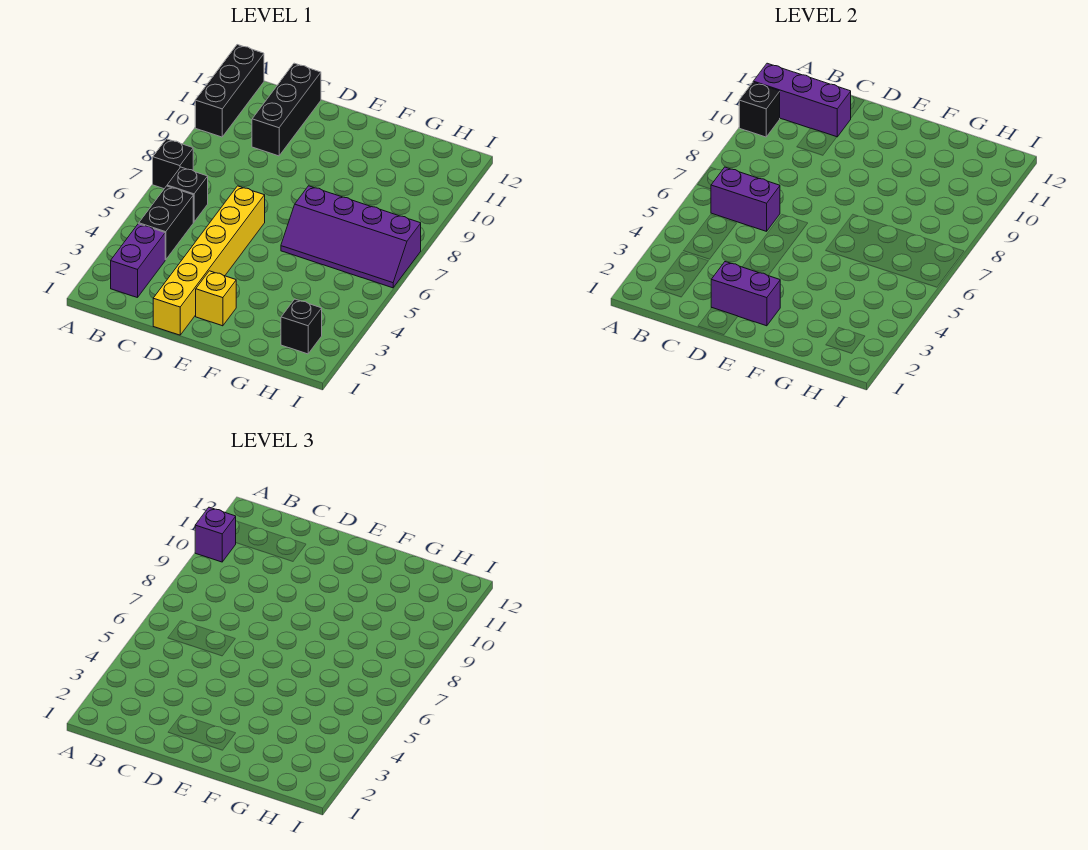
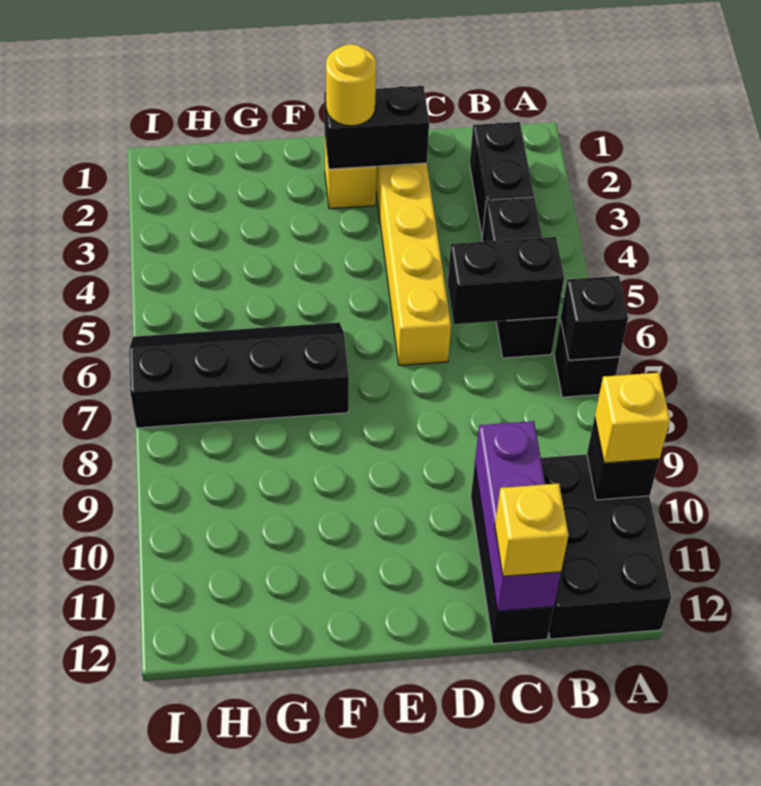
black 1x3 brick [195,45,264,137] -> black 2x3 brick [541,454,671,639]
purple 1x1 brick [195,507,236,562] -> yellow 1x1 brick [595,373,670,463]
purple 1x3 brick [753,63,851,137] -> purple 1x3 brick turned to [475,421,561,611]
purple 1x2 brick [111,224,165,298] -> black 1x2 brick [470,122,534,237]
purple 1x2 brick [711,167,780,231] -> black 1x2 brick [448,237,564,324]
none -> yellow 1x1 brick [495,483,569,576]
purple 1x2 brick [711,262,780,326] -> black 1x2 brick [324,86,429,169]
none -> yellow 1x1 round brick [326,44,376,126]
purple 2x4 slope [281,186,421,288] -> black 2x4 slope [129,323,349,428]
black 1x1 brick [281,299,322,354] -> black 1x1 brick moved to [561,276,628,360]

